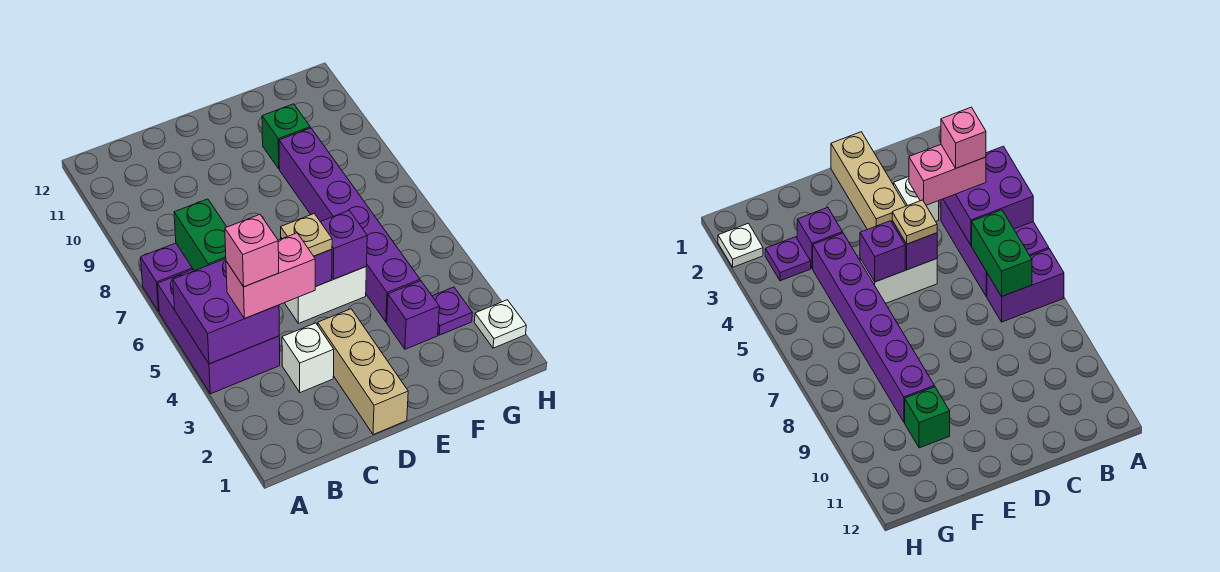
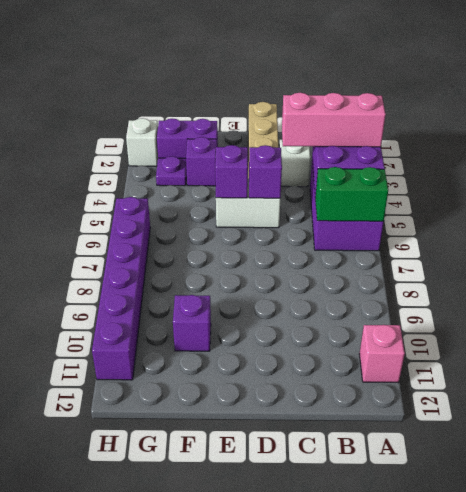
purple 1x2 brick [141,243,193,312] -> purple 1x2 brick moved to [157,119,218,158]
pink 1x2 brick [226,233,315,318] -> pink 1x3 brick [282,93,386,147]
pink 1x1 brick [225,214,279,287] -> pink 1x1 brick moved to [359,325,405,383]
green 1x2 brick [174,199,226,271] -> green 1x2 brick turned to [315,167,388,221]
tan 1x1 plate [281,214,332,256] -> none
purple 1x6 brick [279,128,420,322] -> purple 1x6 brick moved to [92,197,150,380]
green 1x1 brick [262,104,310,169] -> purple 1x1 brick [173,295,211,351]
white 1x1 plate [474,300,526,348] -> white 1x1 brick [126,118,158,166]

